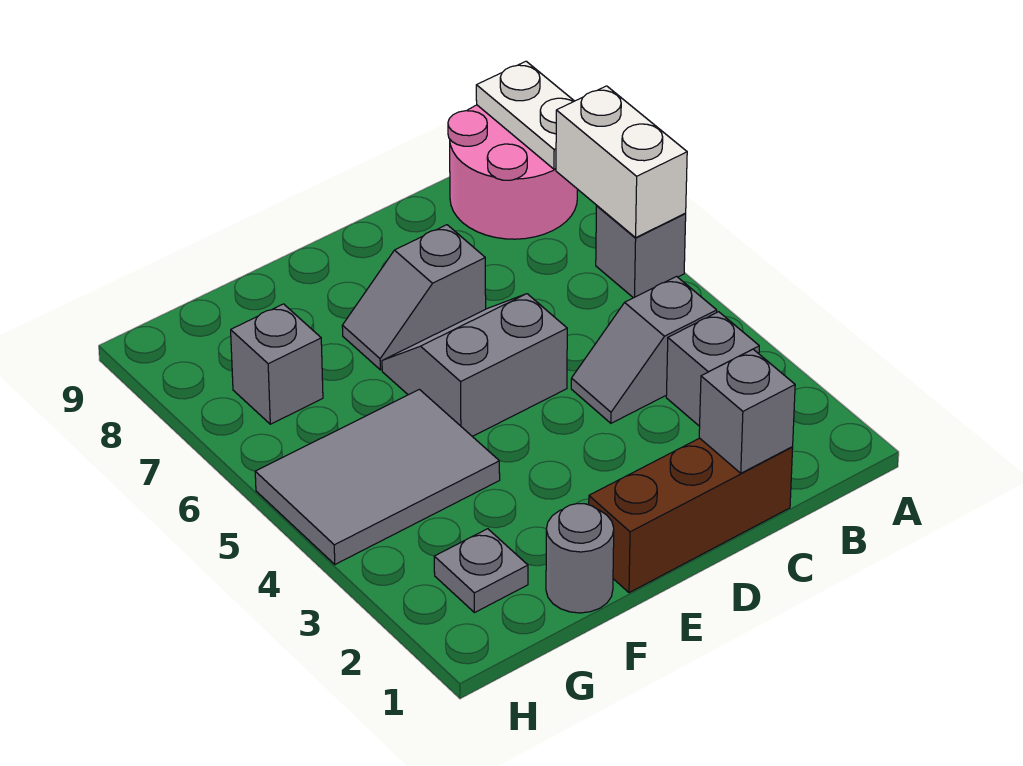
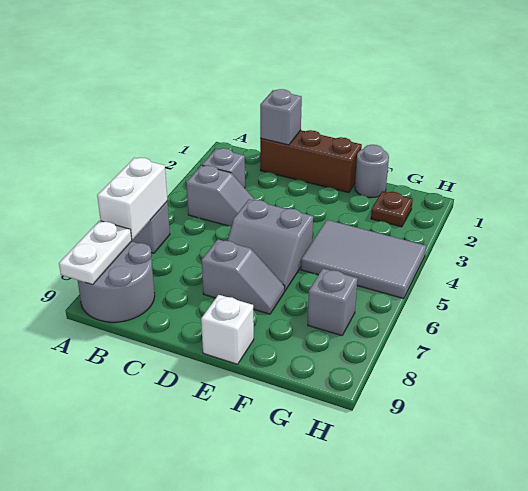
pink 2x2 round brick [448,105,578,239] -> grey 2x2 round brick [78,241,155,322]
none -> white 1x1 brick [201,295,254,364]
grey 1x1 plate [434,529,528,613] -> brown 1x1 plate [371,191,413,227]

